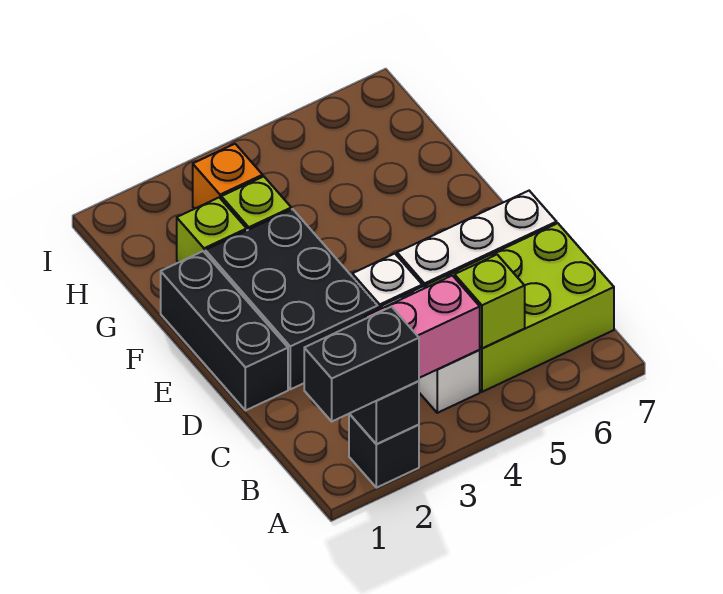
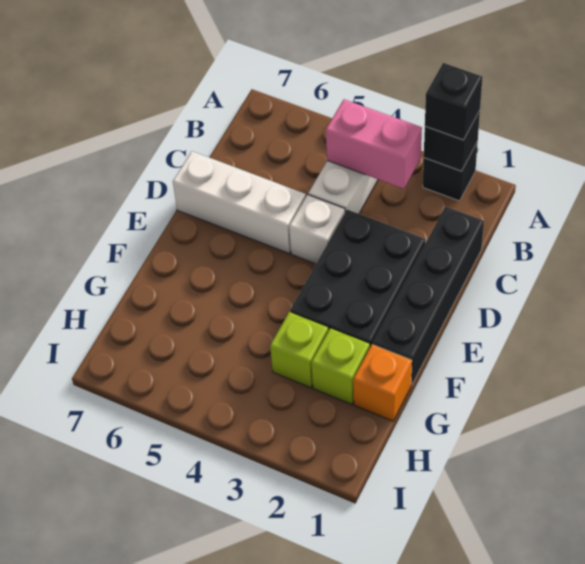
black 1x2 brick [304,307,419,421] -> black 1x1 brick [425,63,483,140]
lime 2x3 brick [426,223,614,392] -> none
lime 1x1 brick [455,255,525,348] -> none
black 1x3 brick [161,251,288,411] -> black 1x4 brick [373,207,484,385]
orange 1x1 brick [193,144,263,209] -> orange 1x1 brick moved to [353,344,412,421]

